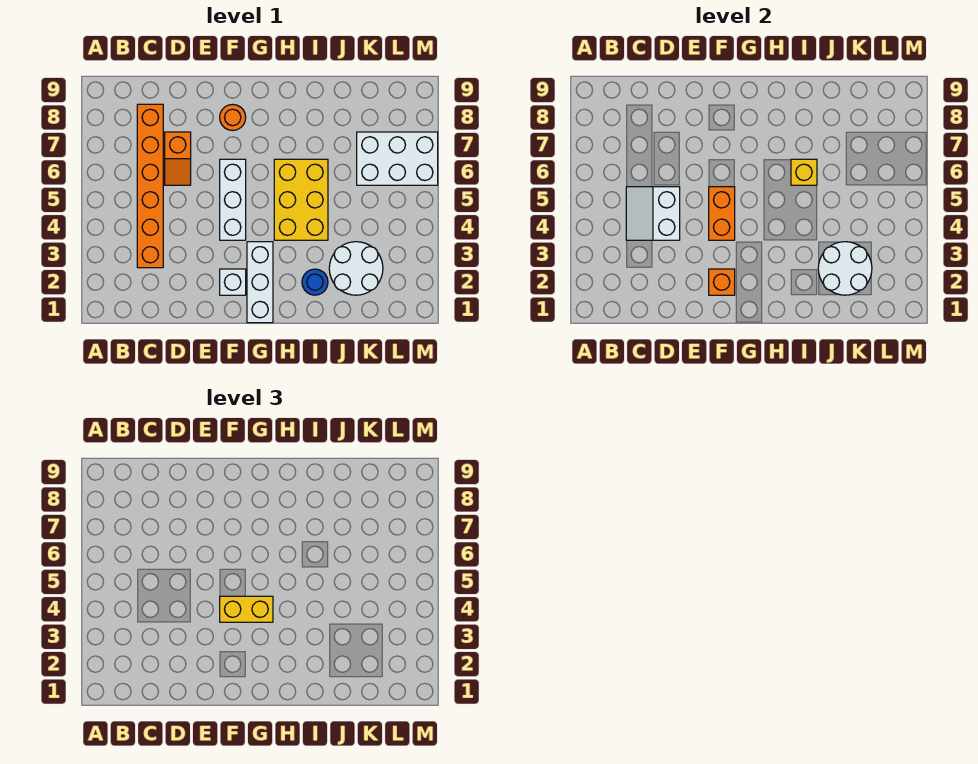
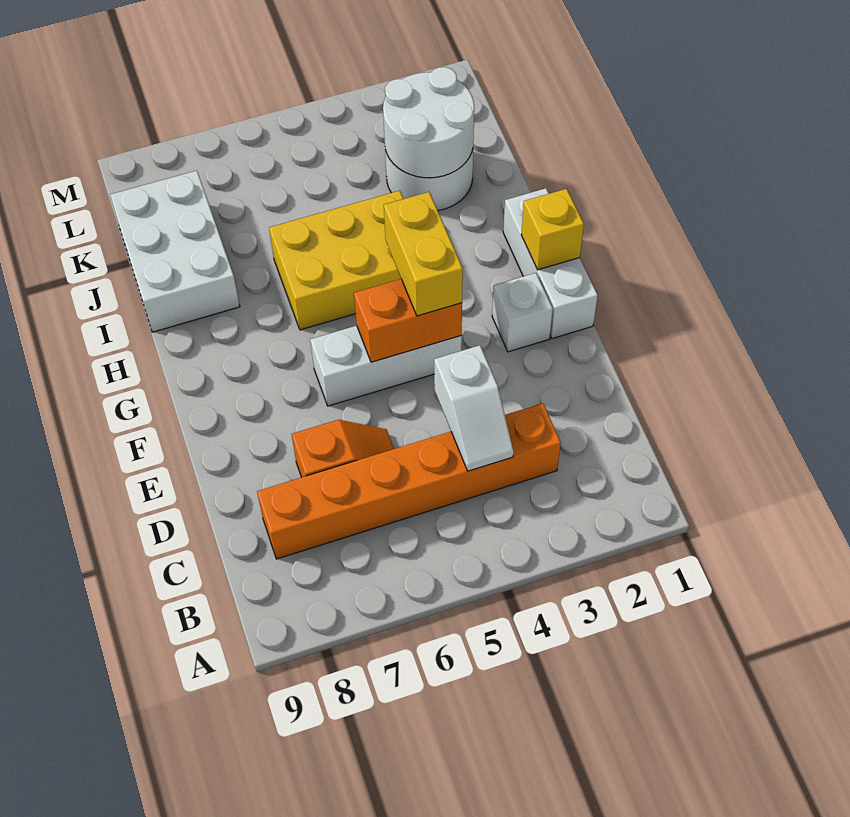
white 2x2 slope [626,187,680,240] -> white 1x2 slope [434,345,514,471]
orange 1x1 brick [709,269,735,295] -> none
orange 1x1 round brick [220,104,246,131] -> none
white 1x3 brick [247,242,273,323] -> white 1x3 brick turned to [503,188,598,339]
blue 1x1 round brick [302,269,328,295] -> none
yellow 1x1 brick [791,159,817,185] -> yellow 1x1 brick moved to [521,189,584,270]
white 2x3 brick [357,132,438,185] -> white 2x3 brick moved to [110,171,240,332]

